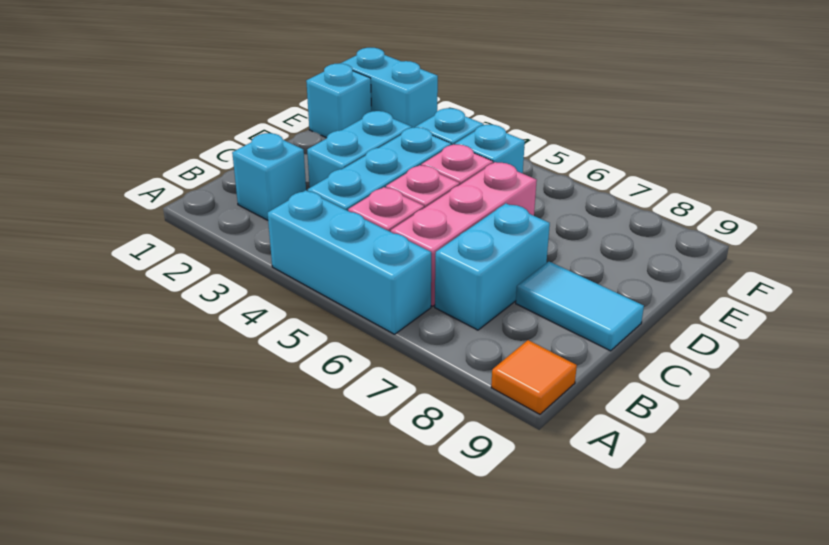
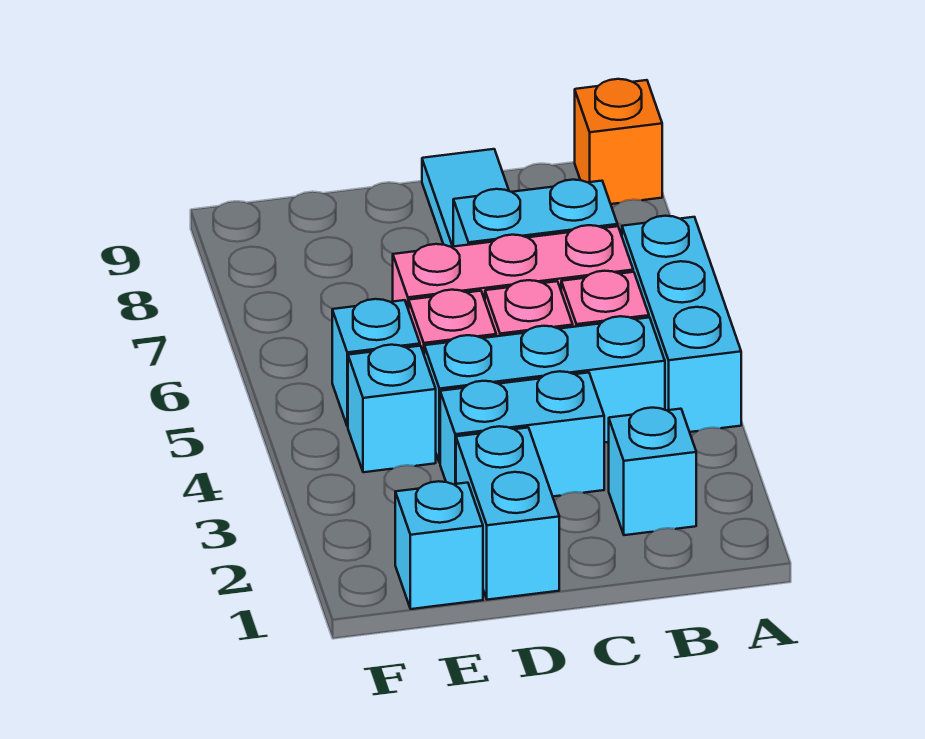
orange 1x1 tile [491,340,577,414] -> orange 1x1 brick [575,79,662,204]
cyan 1x2 brick [340,48,438,128] -> cyan 1x2 brick moved to [456,426,559,600]

